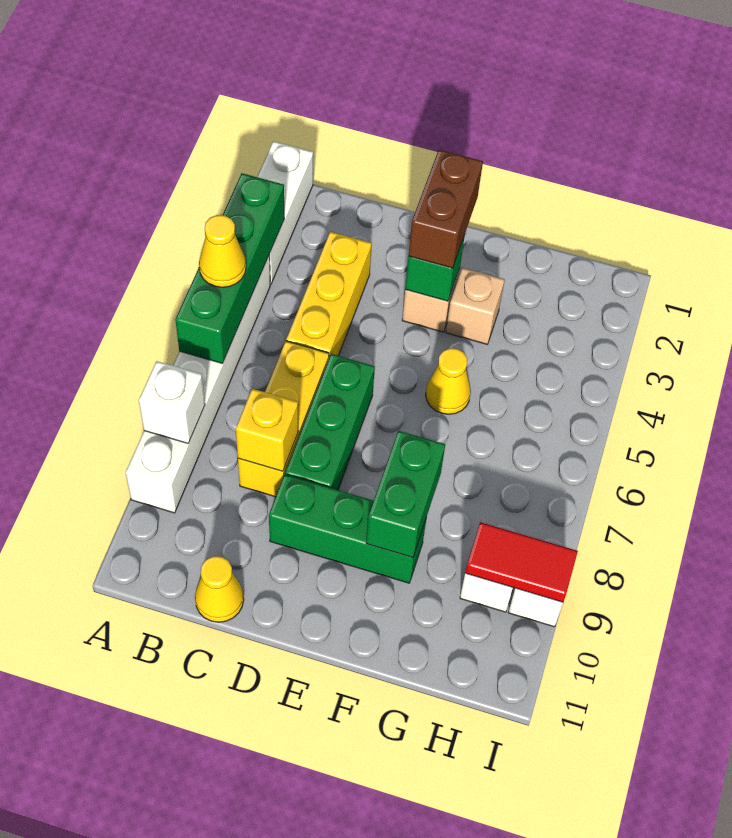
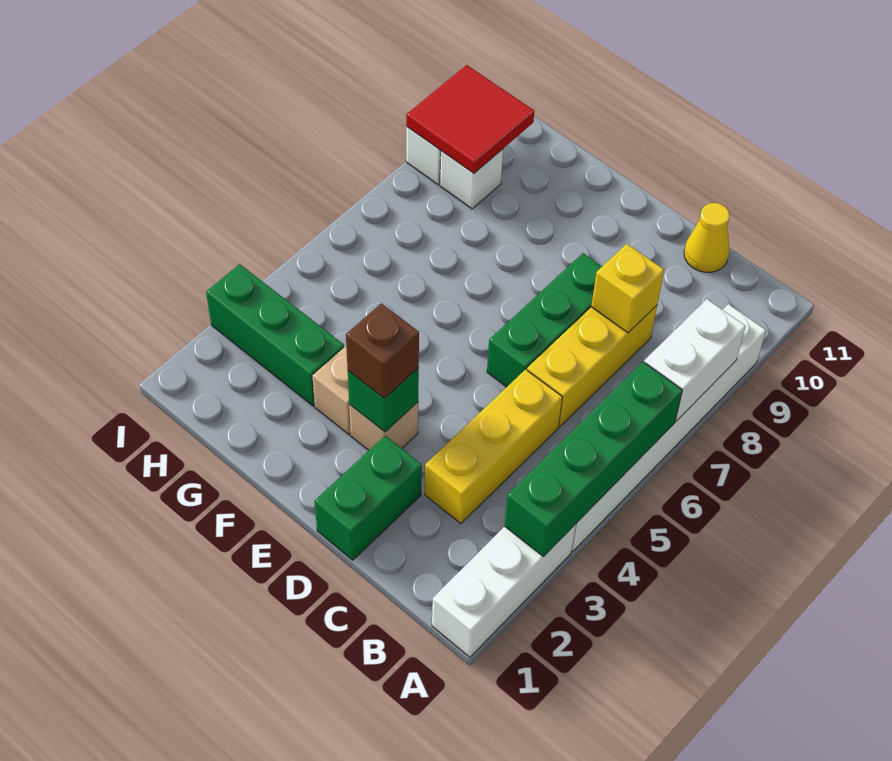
yellow 1x1 cone [199,215,246,287] -> none
white 1x1 brick [139,361,205,443] -> white 1x2 brick [644,299,746,421]
green 1x3 brick [269,475,427,583] -> green 1x3 brick moved to [206,264,344,406]
brown 1x2 brick [409,150,483,268] -> brown 1x1 brick [346,303,419,399]
yellow 1x1 cone [426,348,471,414] -> none
green 1x2 brick [366,431,445,558] -> green 1x2 brick moved to [315,436,422,560]
red 1x2 tile [465,522,578,602] -> red 2x2 tile [406,65,534,173]

